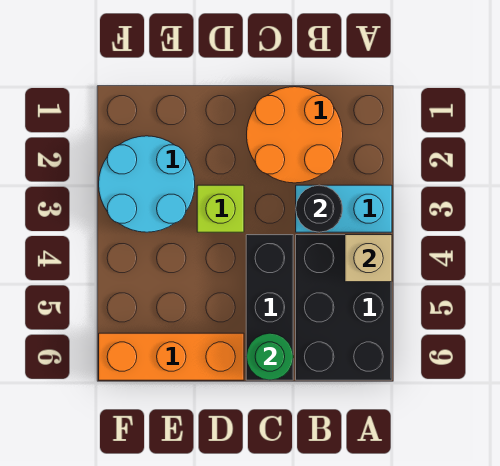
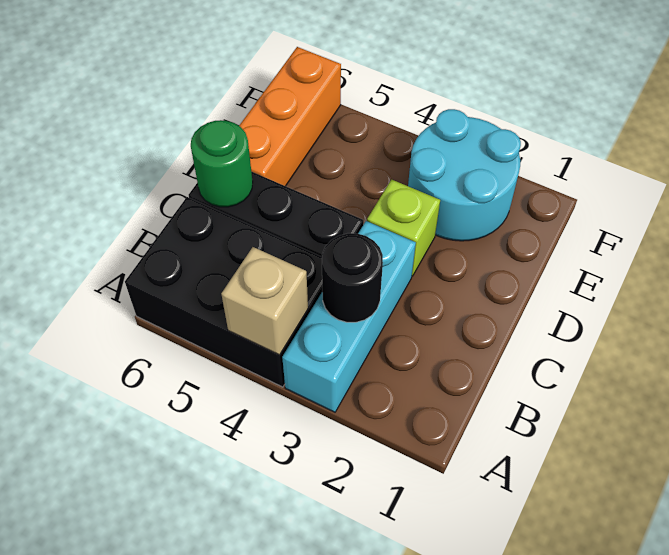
cyan 1x2 brick [296,185,392,232] -> cyan 1x3 brick [282,221,416,412]
orange 2x2 round brick [247,87,343,183] -> none

